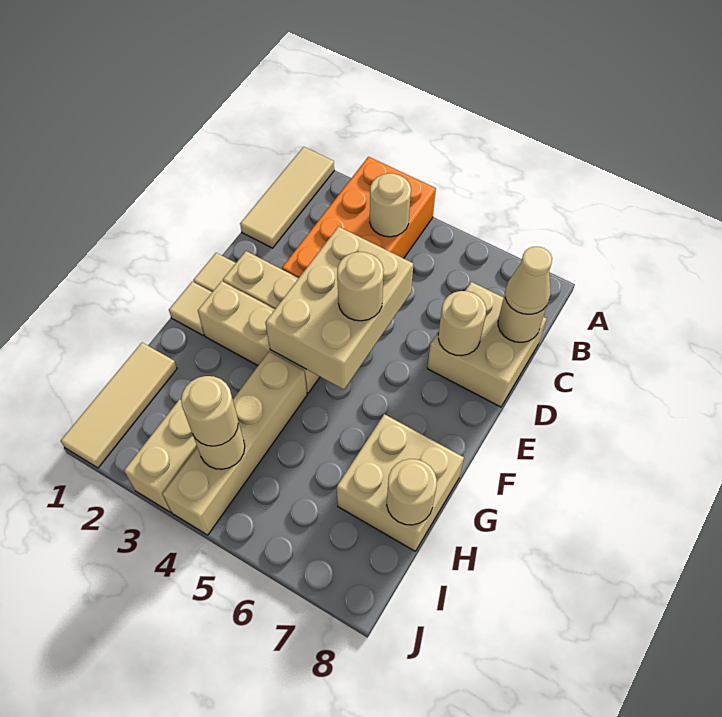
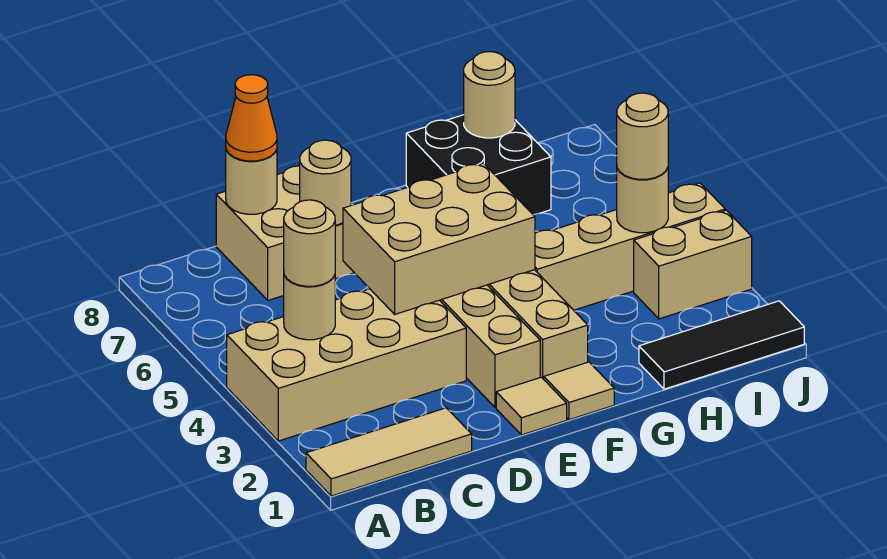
orange 2x4 brick [282,157,436,278] -> tan 2x4 brick [227,289,466,441]
tan 1x1 cone [505,247,552,314] -> orange 1x1 cone [226,75,277,161]
tan 1x1 round brick [337,252,384,321] -> tan 1x1 round brick moved to [284,200,335,286]
tan 2x2 brick [337,414,464,551] -> black 2x2 brick [406,115,551,215]
tan 1x3 tile [61,343,177,468] -> black 1x3 tile [639,301,804,389]

